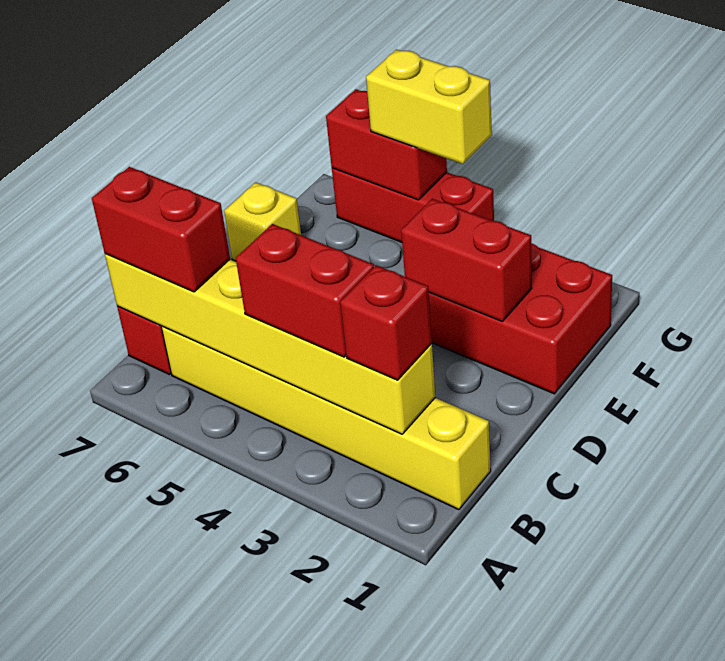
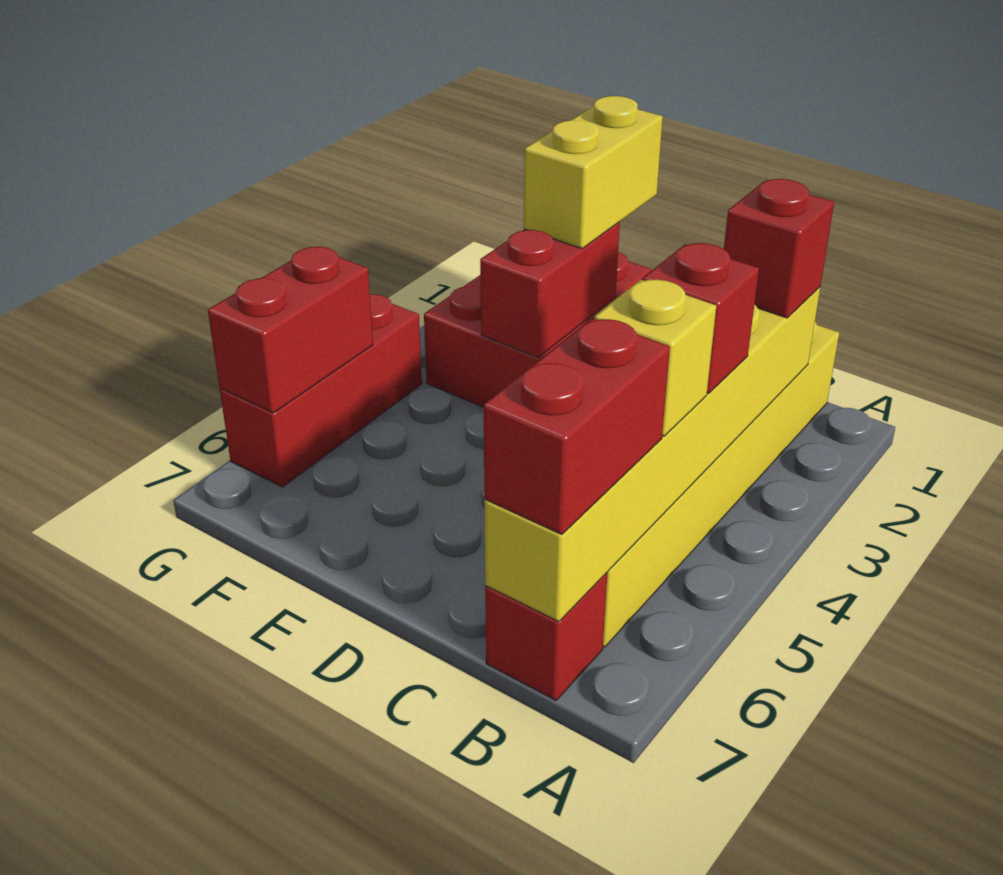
red 1x2 brick [236,224,374,357] -> red 1x1 brick [643,243,759,394]
yellow 1x1 brick [224,182,301,261] -> yellow 1x1 brick moved to [594,279,716,436]
yellow 1x2 brick [366,50,492,164] -> yellow 1x2 brick moved to [524,96,663,248]

